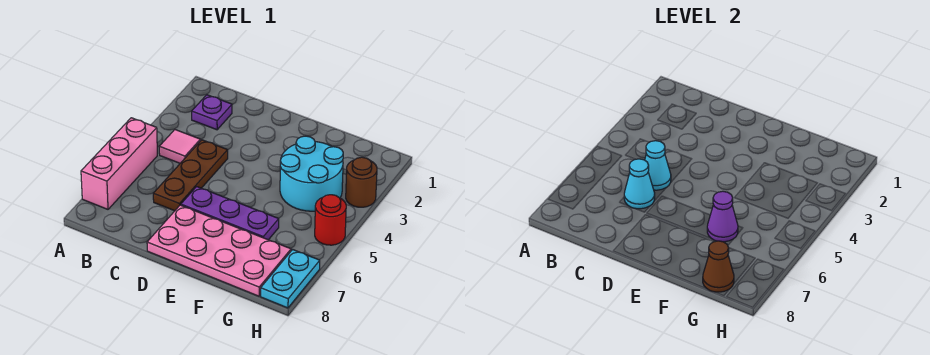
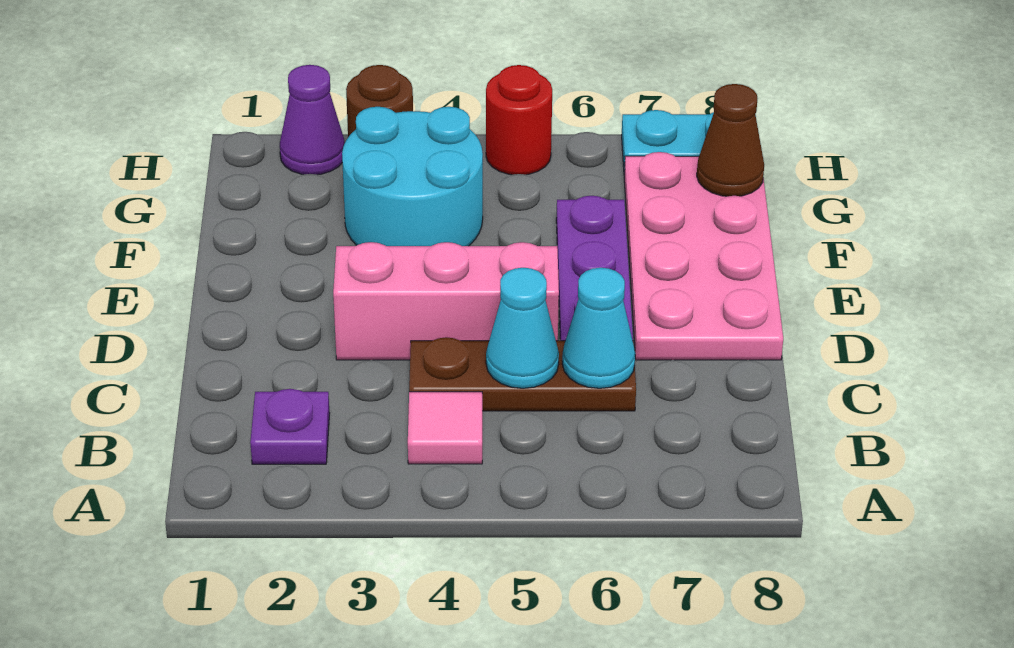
pink 1x3 brick [81,118,157,209] -> pink 1x3 brick moved to [333,242,559,360]
purple 1x1 cone [707,191,738,242] -> purple 1x1 cone moved to [280,65,345,175]

